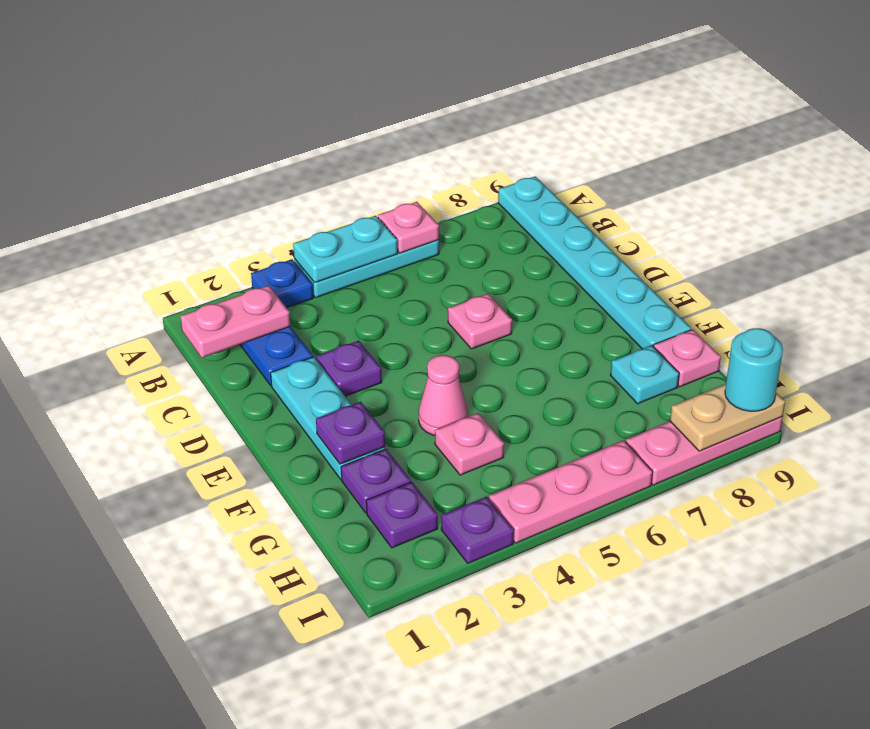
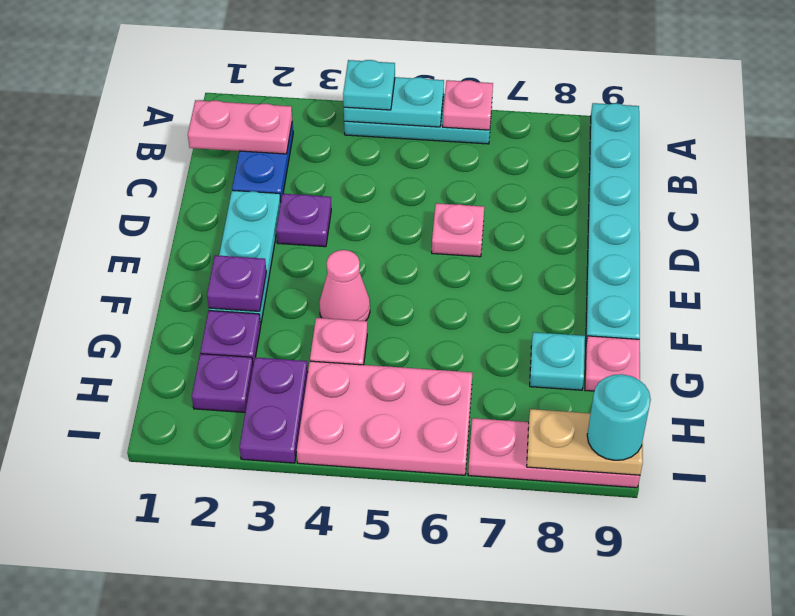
blue 1x1 plate [251,259,313,308] -> none
none -> cyan 1x1 plate [343,60,395,110]
purple 1x1 plate [441,497,514,563] -> purple 1x2 plate [240,357,308,463]
pink 1x3 plate [489,440,653,543] -> pink 2x3 plate [297,361,472,475]

